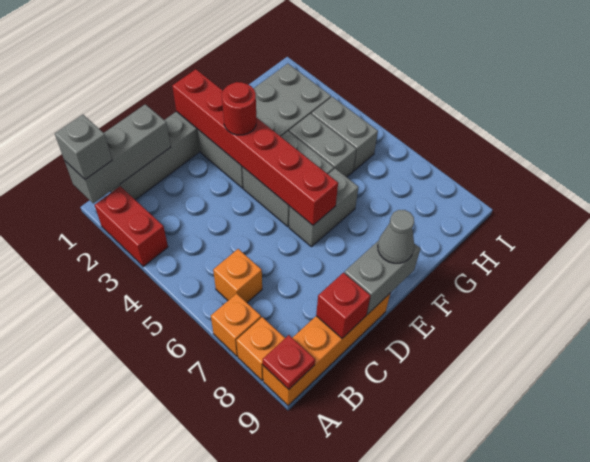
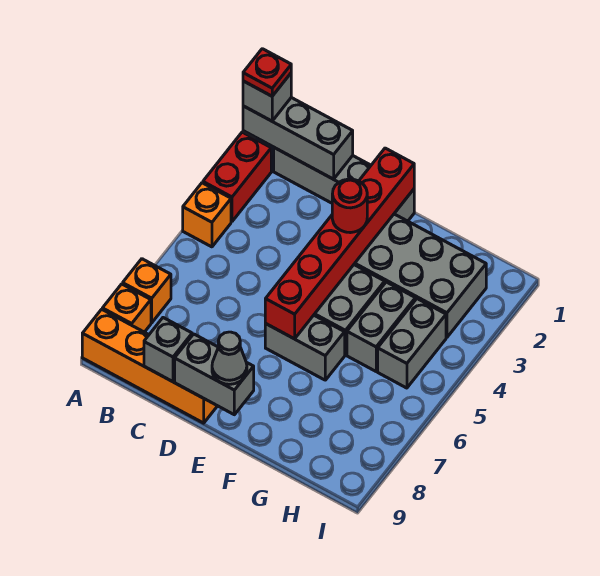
red 1x1 plate [263,335,315,389] -> red 1x1 plate moved to [243,49,291,96]
orange 1x1 brick [213,249,262,303] -> orange 1x1 brick moved to [183,183,231,247]
red 1x1 brick [316,273,371,338] -> grey 1x1 brick [144,318,192,382]

